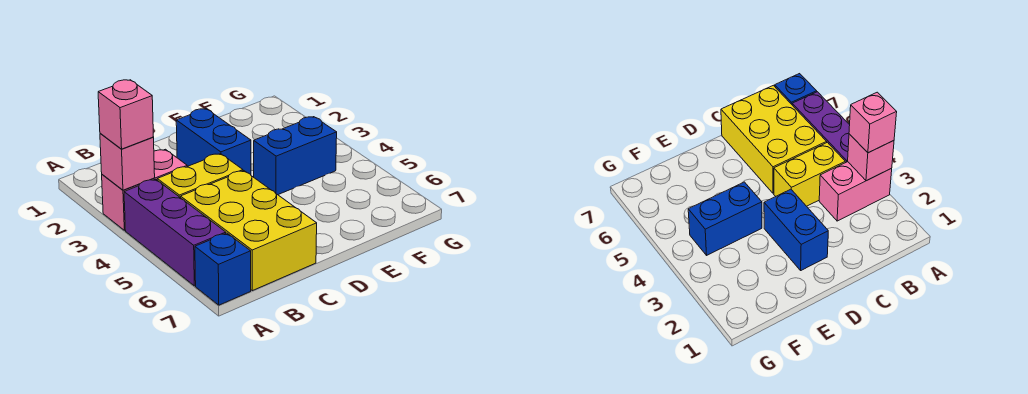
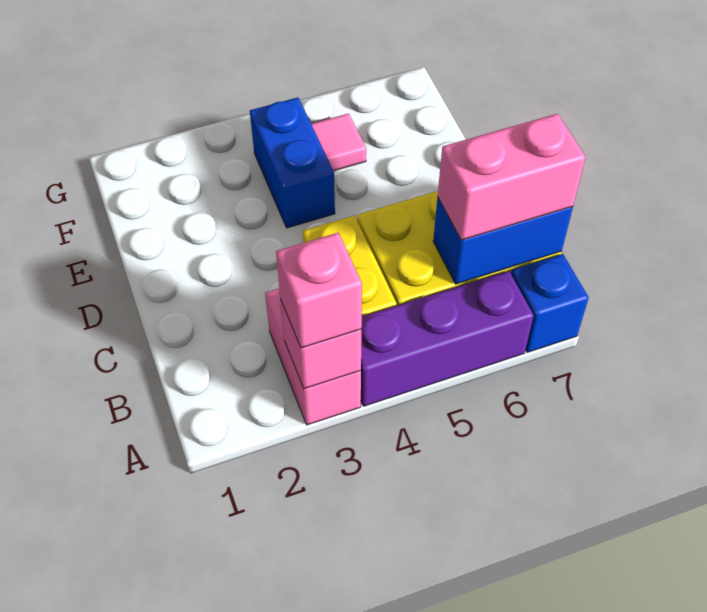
none -> pink 1x2 brick [438,114,586,240]
blue 1x2 brick [176,109,251,175] -> blue 1x2 brick moved to [433,197,573,284]
none -> pink 1x1 tile [311,114,366,171]

